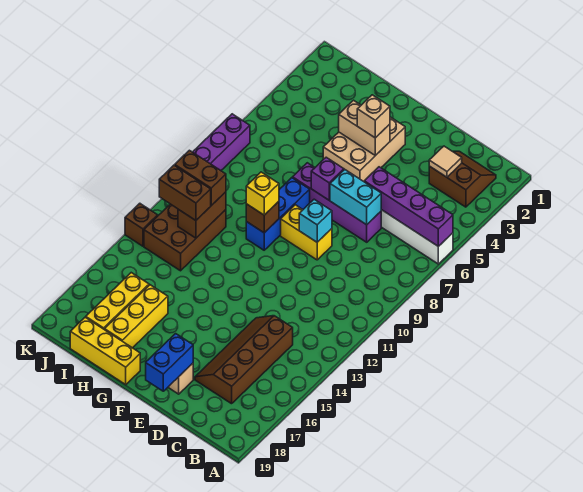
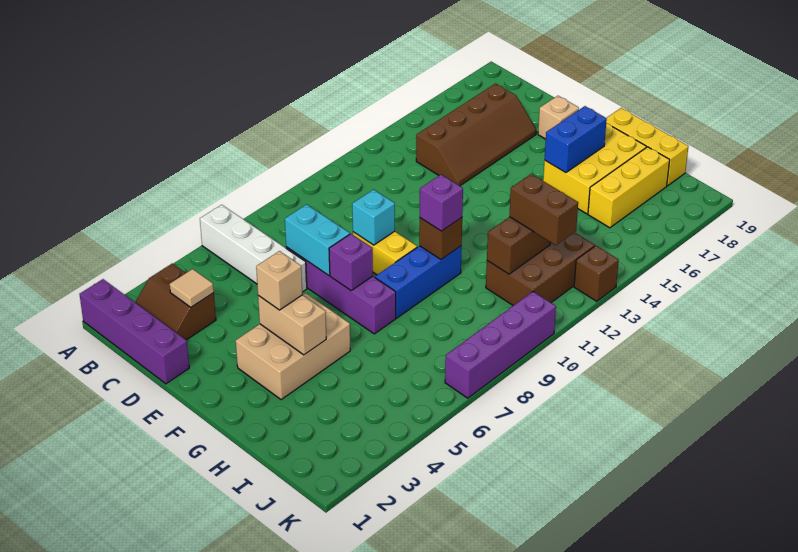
purple 1x4 brick [364,167,453,247] -> purple 1x4 brick moved to [80,279,189,384]
blue 1x2 brick [146,334,193,391] -> blue 1x2 brick moved to [545,106,607,173]
yellow 1x1 brick [246,172,279,215] -> purple 1x1 brick [420,175,463,231]
yellow 1x3 brick [105,285,168,348] -> yellow 2x3 brick [543,123,646,214]
brown 1x2 brick [175,150,226,206] -> none

